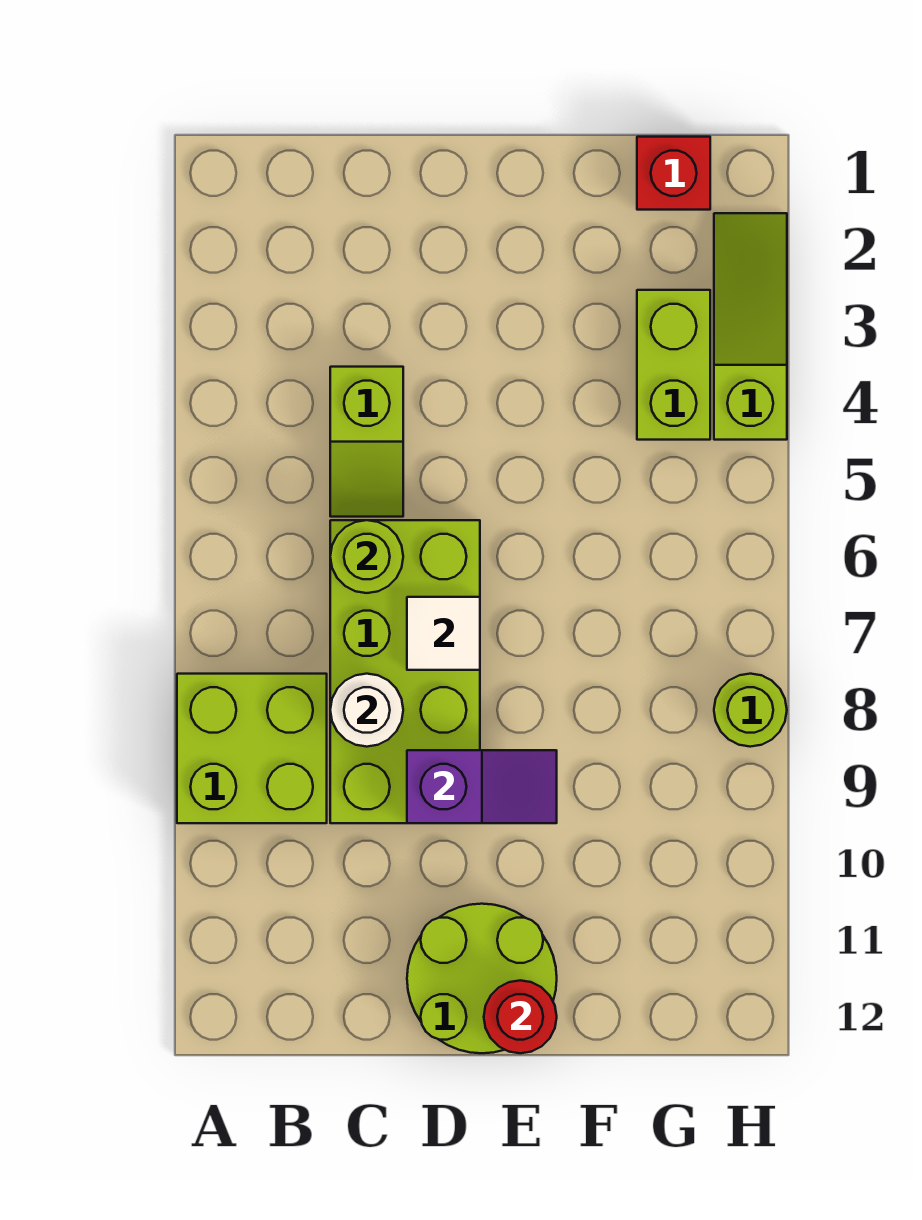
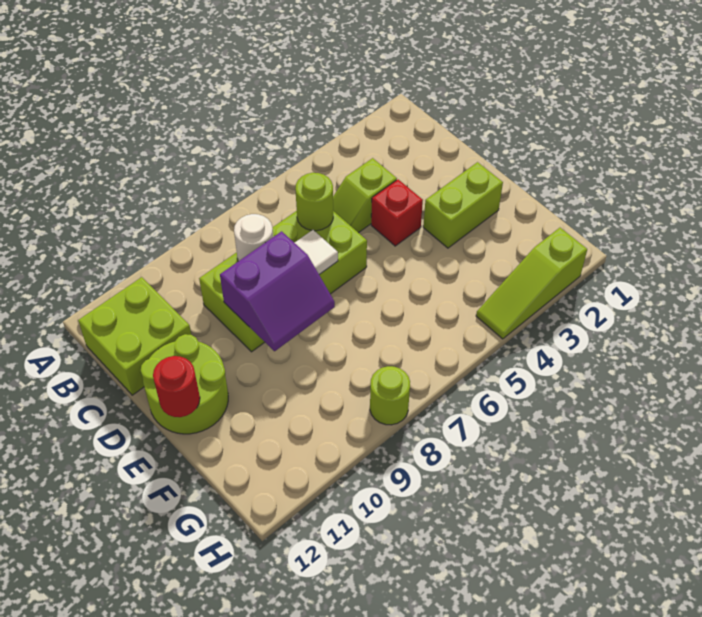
lime 2x2 brick [177,674,327,823] -> lime 2x2 brick moved to [78,277,191,395]
purple 1x2 slope [407,750,557,823] -> purple 2x2 slope [220,231,335,351]
red 1x1 brick [637,137,710,210] -> red 1x1 brick moved to [371,179,423,246]
lime 1x2 brick [637,290,710,440] -> lime 1x2 brick moved to [423,162,503,248]
lime 1x3 slope [714,213,787,440] -> lime 1x3 slope turned to [476,228,587,339]

